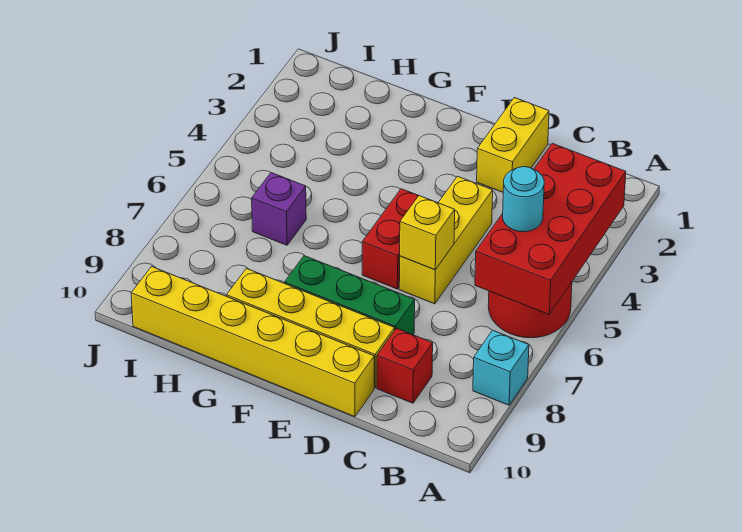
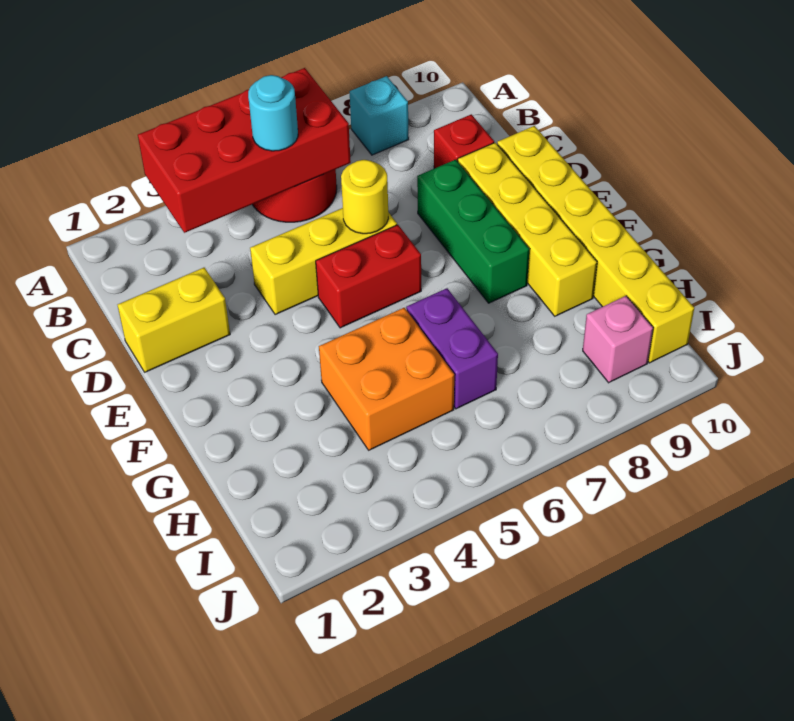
yellow 1x1 brick [400,196,455,270] -> yellow 1x1 round brick [341,160,388,234]
none -> orange 2x2 brick [319,308,454,450]
purple 1x1 brick [252,173,306,245] -> purple 1x2 brick [406,288,498,409]
none -> pink 1x1 brick [583,296,653,383]

